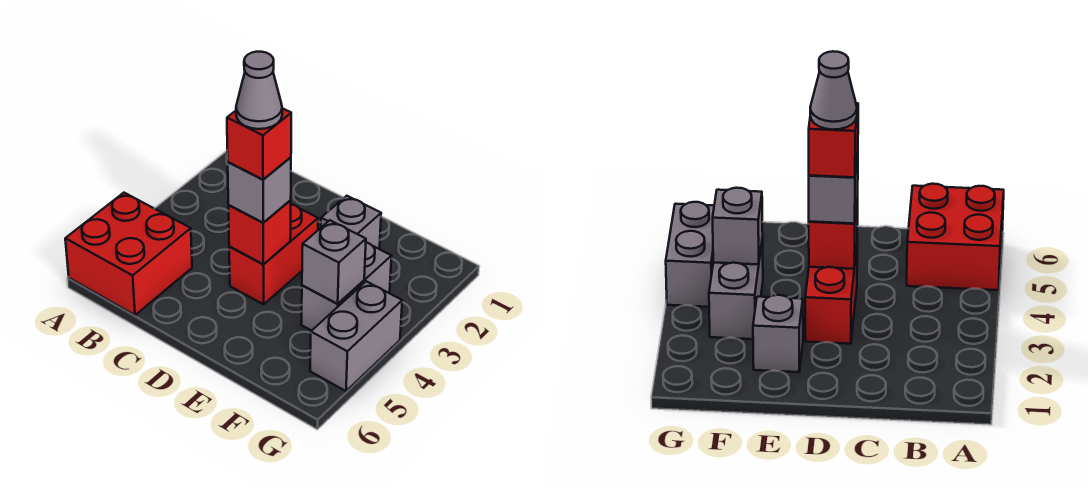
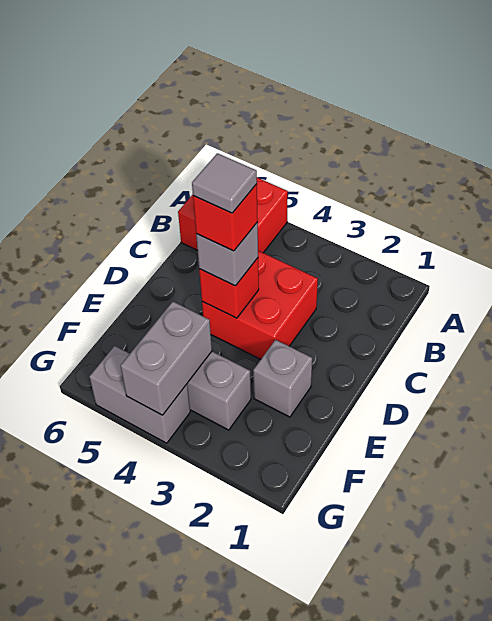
red 1x2 brick [229,204,318,304] -> red 2x2 brick [202,251,318,359]
grey 1x1 cone [236,52,282,129] -> grey 1x1 tile [192,153,257,213]
grey 1x1 brick [302,220,366,304] -> grey 1x2 brick [121,302,212,415]

